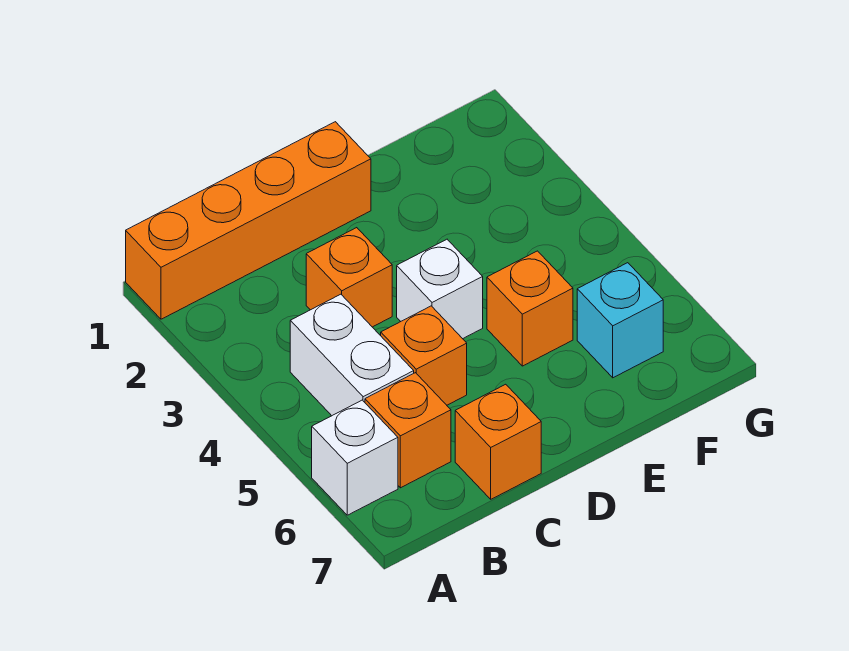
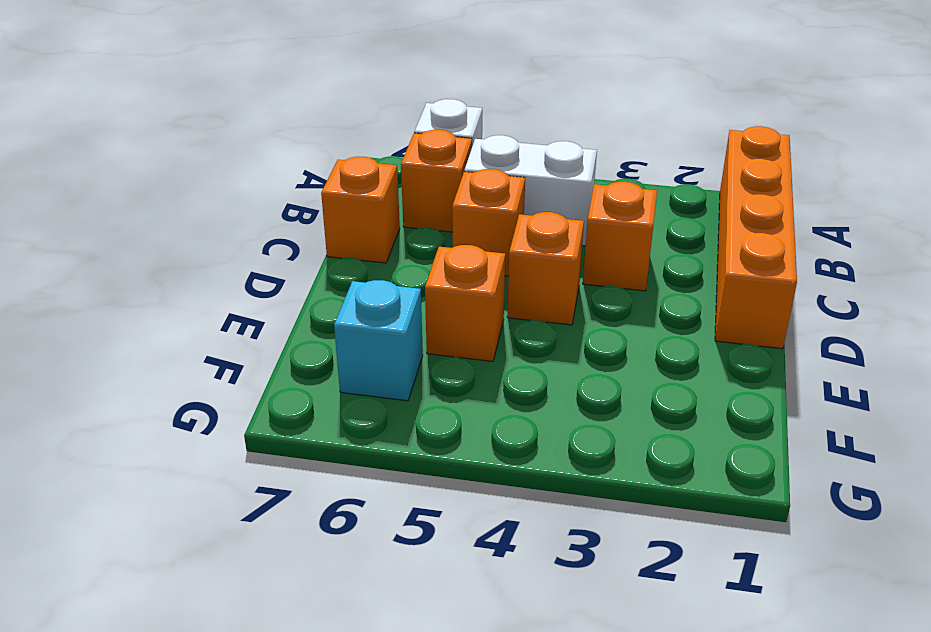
white 1x1 brick [397,239,483,339] -> orange 1x1 brick [507,212,584,325]

